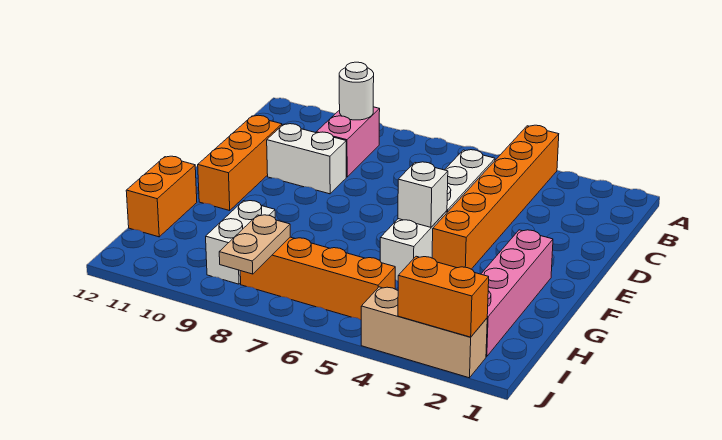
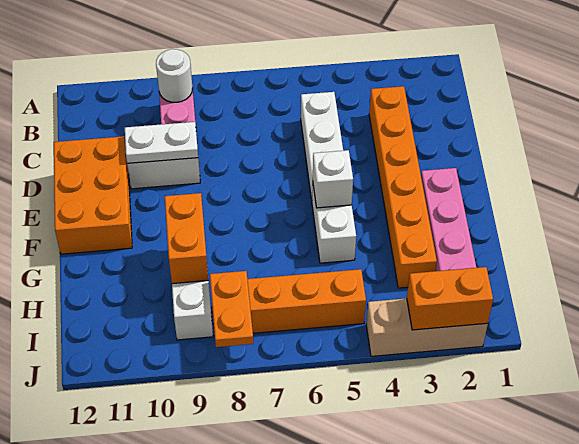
orange 1x6 brick [432,125,559,269] -> orange 1x6 brick moved to [369,86,437,288]
none -> white 1x2 plate [125,122,198,163]
orange 1x3 brick [198,115,282,211] -> orange 2x3 brick [54,136,132,254]
orange 1x2 brick [126,156,197,237] -> orange 1x2 brick moved to [165,193,208,284]
tan 1x2 plate [219,215,290,274] -> orange 1x2 plate [210,271,253,347]

